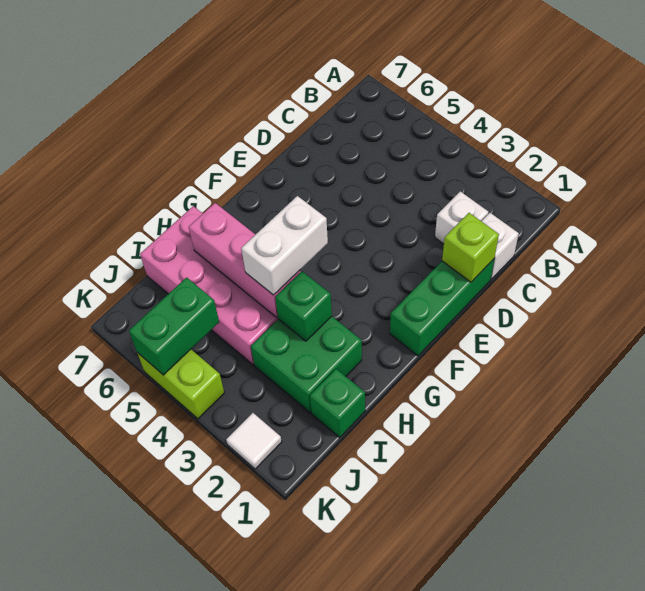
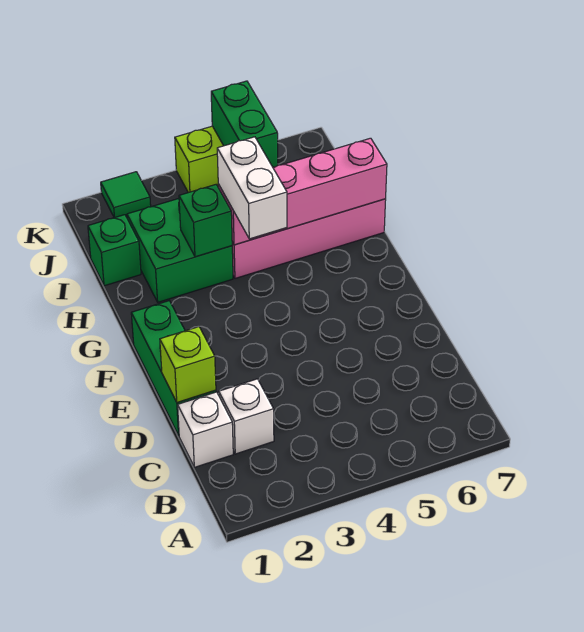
pink 1x3 brick [189,203,301,317] -> pink 1x4 brick [218,138,387,245]
white 1x1 tile [226,413,282,469] -> green 1x1 tile [101,172,151,218]

